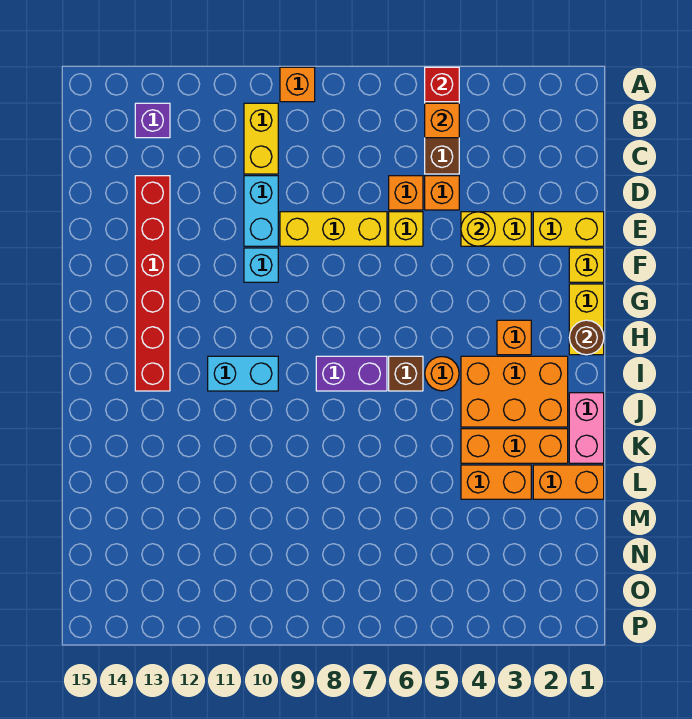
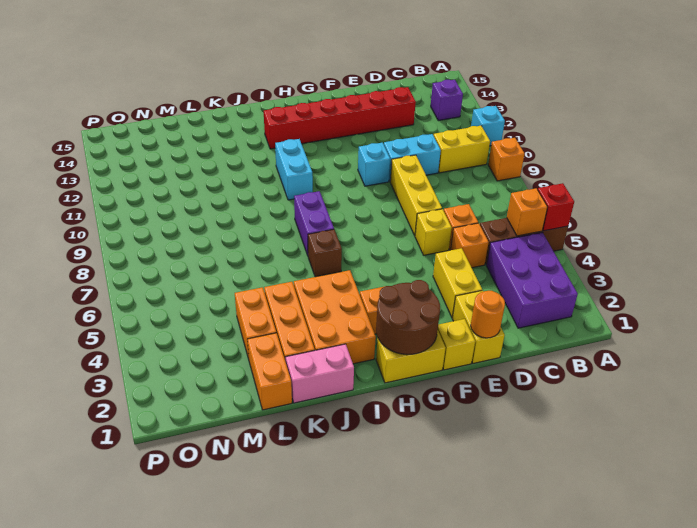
none -> cyan 1x1 brick [471,106,505,146]
none -> purple 2x3 brick [486,232,578,328]
yellow 1x1 round brick [461,212,495,246] -> none
brown 1x1 round brick [569,320,604,355] -> brown 2x2 round brick [376,280,440,355]
orange 1x1 round brick [425,357,459,391] -> orange 1x1 round brick moved to [471,291,505,338]

